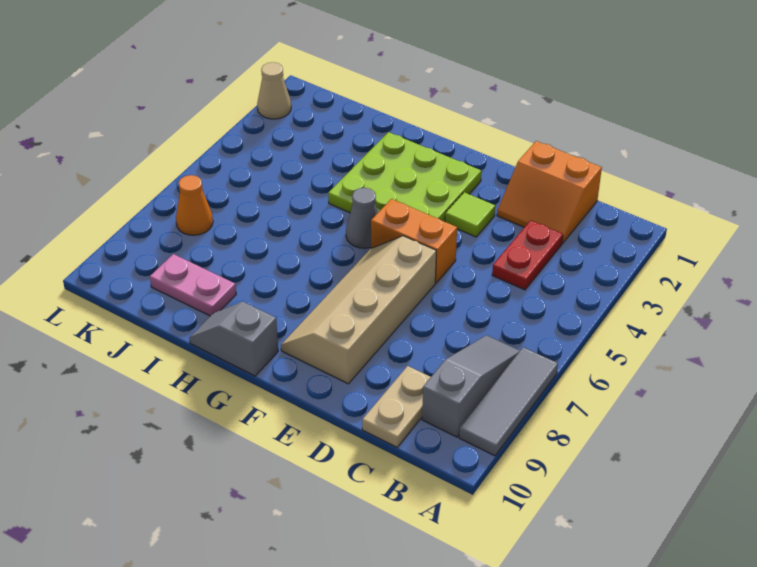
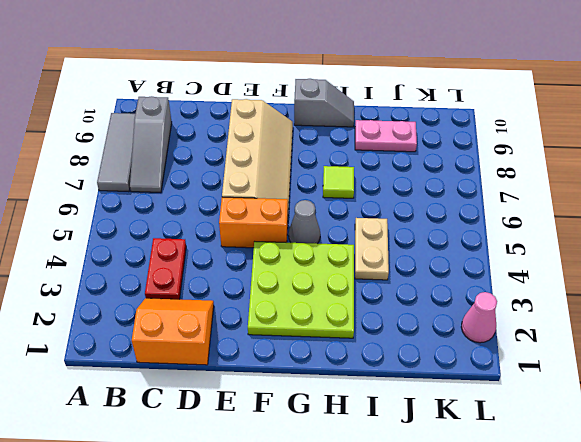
tan 1x2 plate [362,366,431,447] -> tan 1x2 plate moved to [355,218,389,280]
lime 1x1 tile [445,192,495,237] -> lime 1x1 tile moved to [323,166,354,198]
orange 1x1 cone [176,175,213,235] -> none
tan 1x1 cone [257,62,291,119] -> pink 1x1 cone [461,292,497,343]

